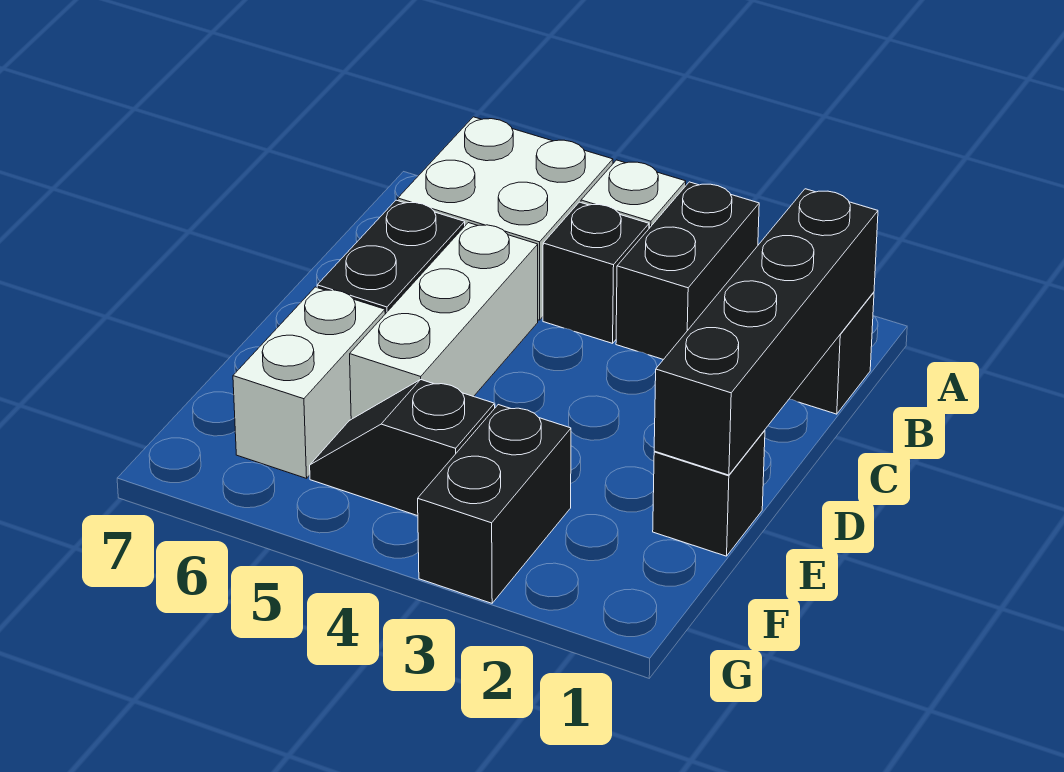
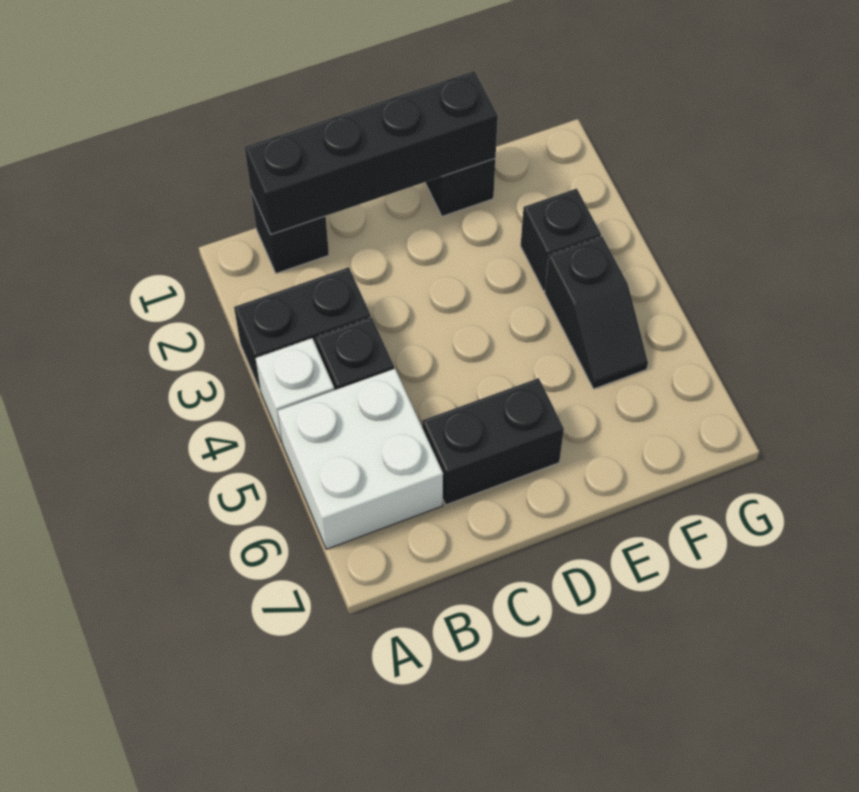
white 1x3 brick [350,223,538,419] -> none
white 1x2 brick [233,287,385,478] -> none
black 1x2 brick [418,405,571,603] -> black 1x1 brick [521,189,601,291]

